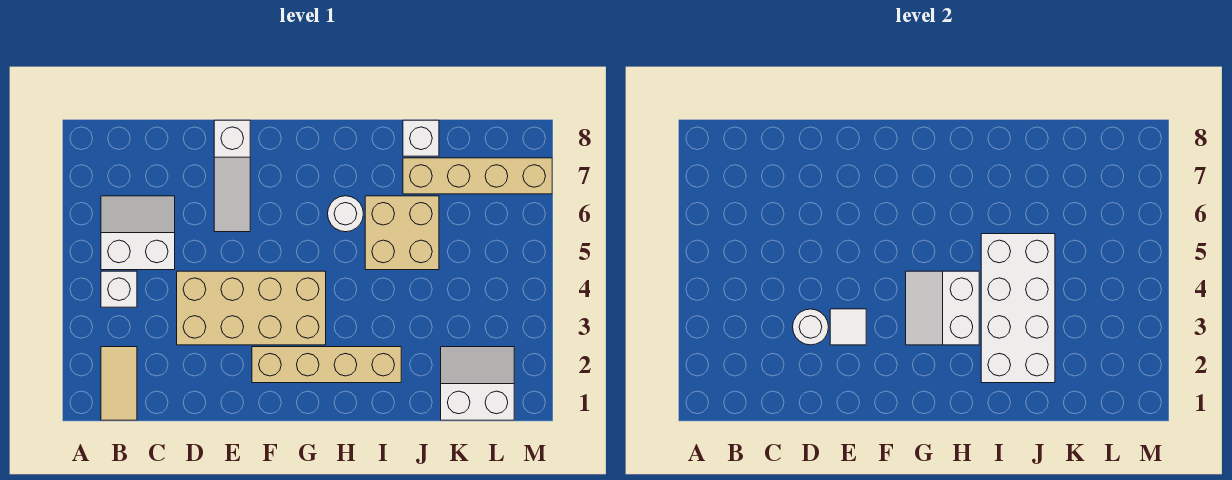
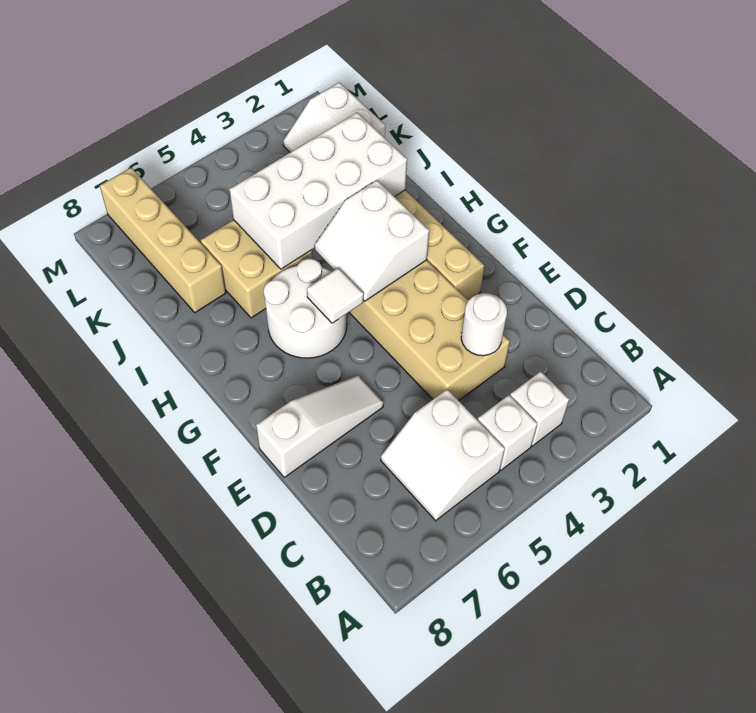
tan 1x2 tile [101,347,137,420] -> none
white 1x1 tile [830,309,866,345] -> white 1x1 tile moved to [307,268,363,323]
white 2x2 slope [906,271,979,345] -> white 2x2 slope turned to [314,180,429,301]
white 1x1 round brick [328,196,363,232] -> white 2x2 round brick [264,258,347,358]
white 1x1 brick [403,120,439,156] -> white 1x1 brick moved to [510,371,569,446]

